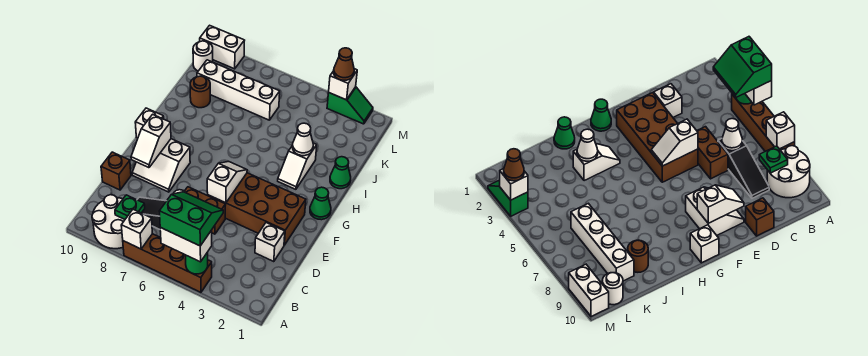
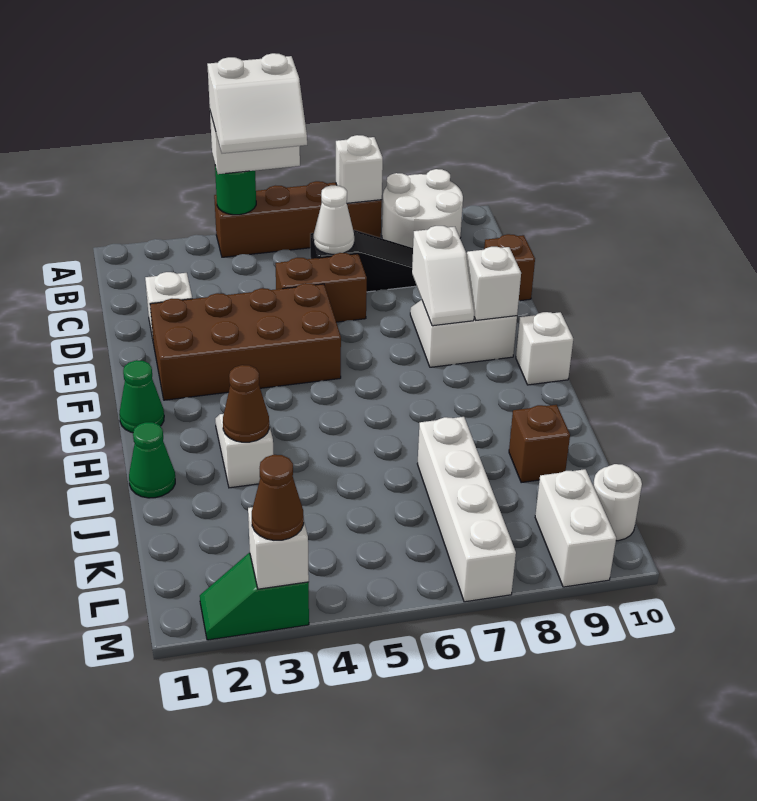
green 2x2 slope [159,192,223,246] -> white 2x2 slope [207,53,307,153]
green 1x1 plate [115,195,145,219] -> none
white 1x2 slope [207,162,247,203] -> white 1x2 slope moved to [412,226,474,326]
white 1x1 cone [293,123,313,156] -> brown 1x1 cone [223,365,269,442]
brown 1x1 round brick [190,76,210,108] -> brown 1x1 brick [509,405,570,483]
white 1x4 brick [197,60,280,120] -> white 1x4 brick turned to [417,417,516,602]
white 1x2 brick [200,25,245,69] -> white 1x2 brick turned to [535,469,616,587]

